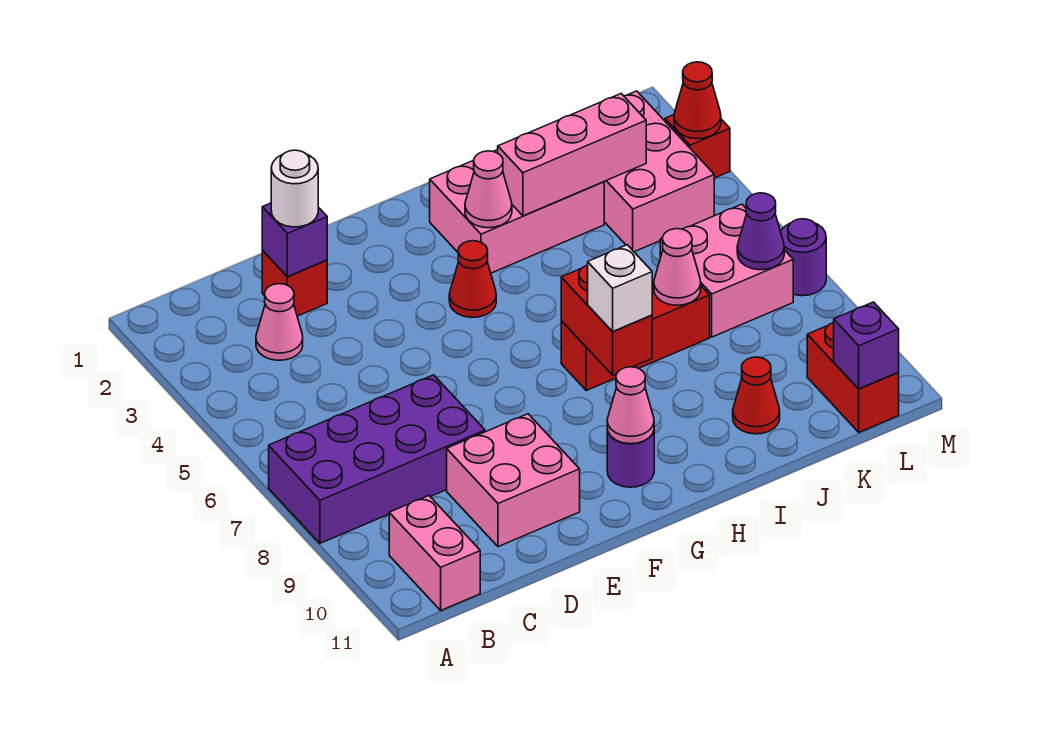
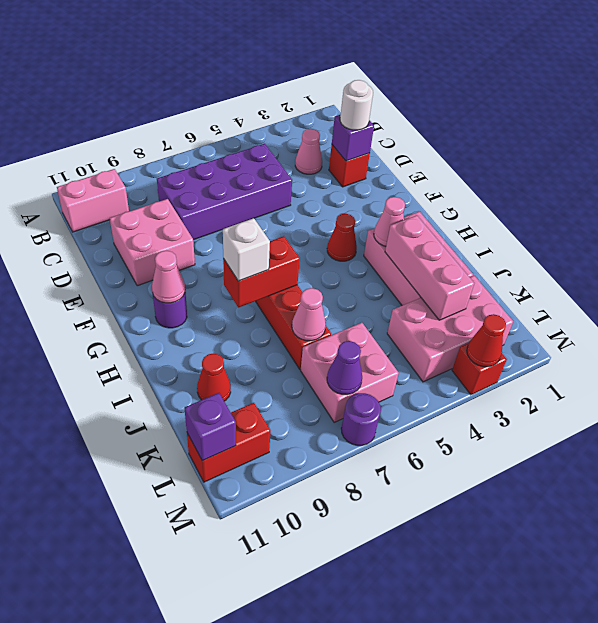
purple 2x4 brick [269,375,485,543] -> purple 2x4 brick turned to [157,144,292,240]

